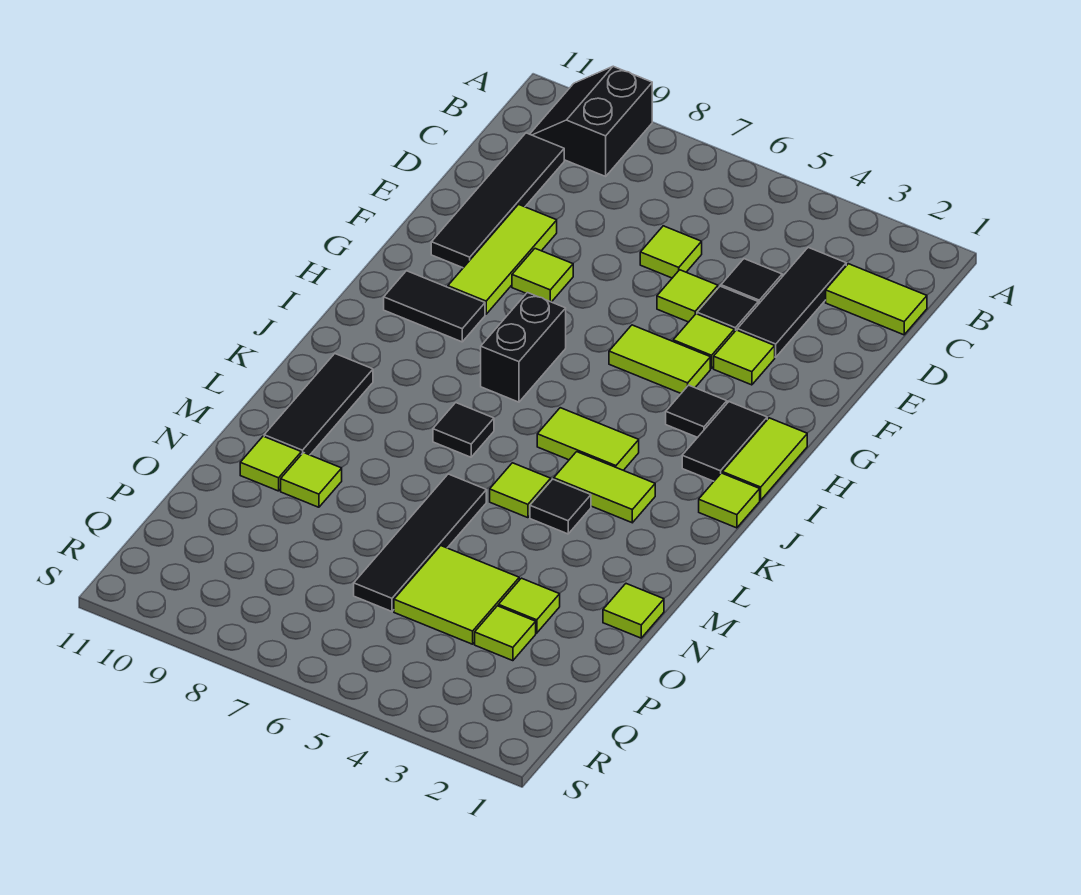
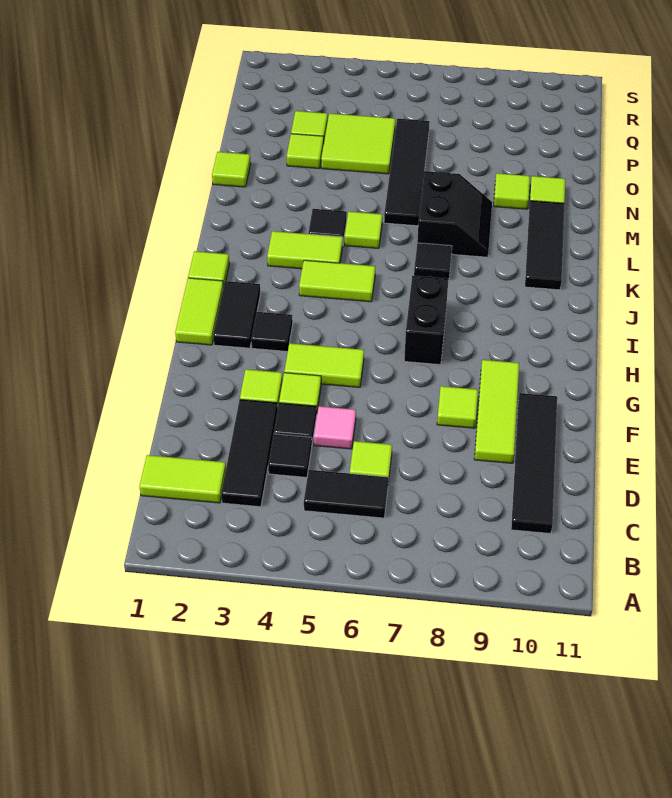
black 2x2 slope [530,66,652,176] -> black 2x2 slope moved to [417,171,492,257]
lime 1x1 tile [657,270,718,322] -> pink 1x1 tile [314,406,356,449]
black 1x2 tile [384,271,485,342] -> black 1x2 tile moved to [304,470,388,518]

